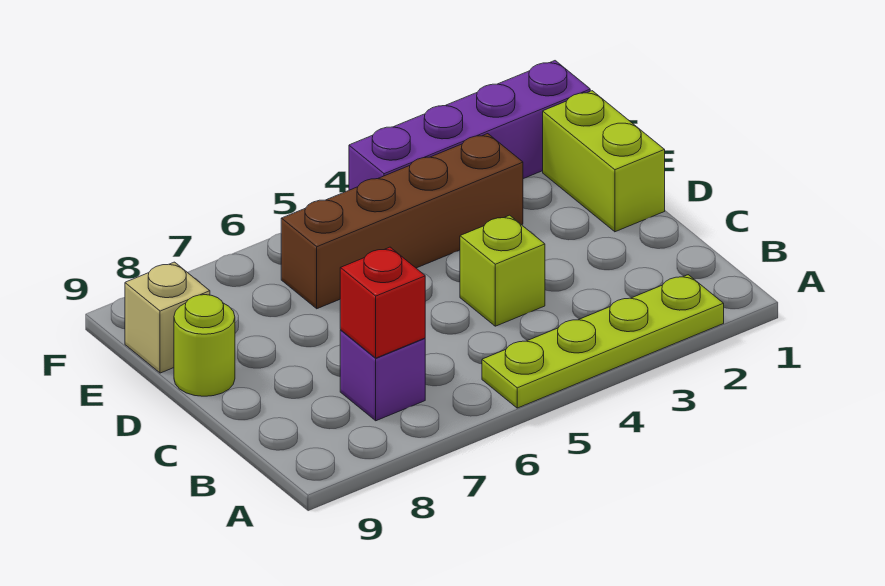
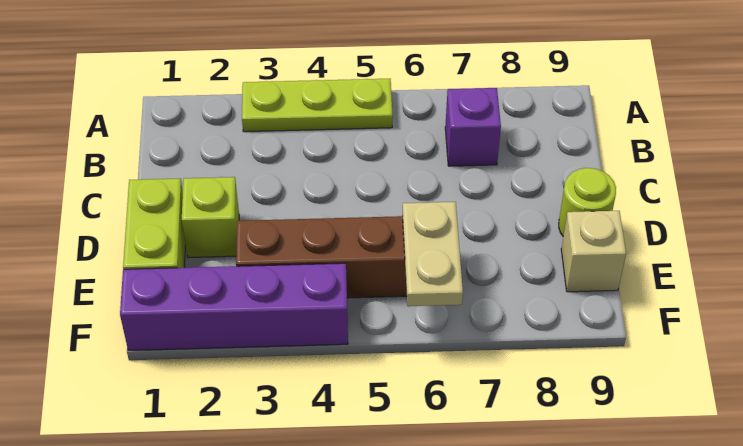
lime 1x4 plate [482,275,724,408] -> lime 1x3 plate [242,79,393,132]
red 1x1 brick [340,247,425,358] -> none
lime 1x1 brick [460,215,545,326] -> lime 1x1 brick moved to [182,177,239,258]
none -> tan 1x2 plate [402,202,463,306]

